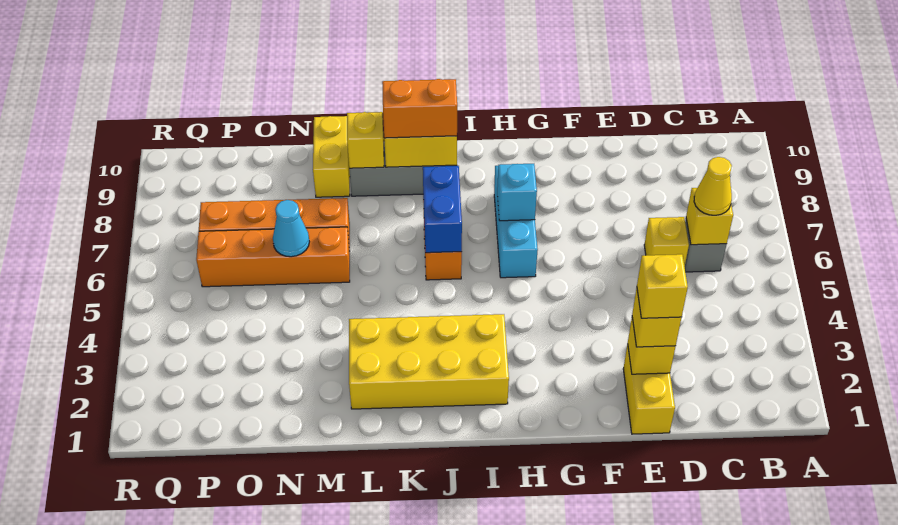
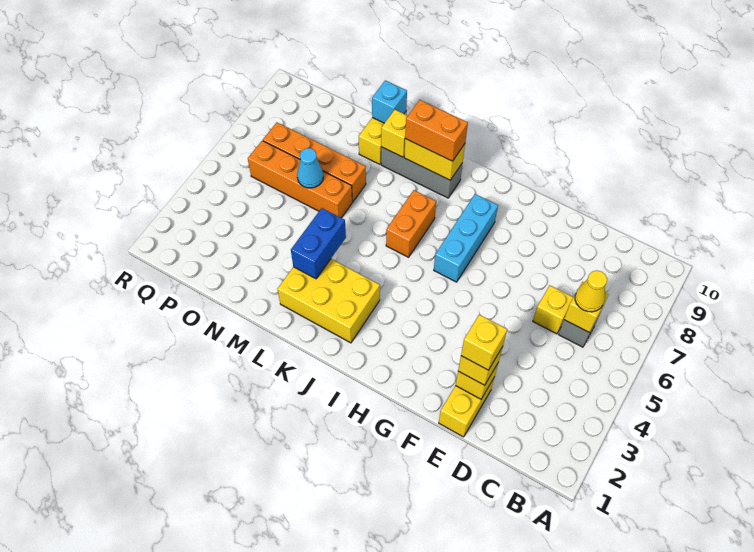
cyan 1x1 brick [497,164,537,221] -> cyan 1x1 brick moved to [372,80,407,123]
yellow 2x4 brick [349,314,509,409] -> yellow 2x3 brick [277,259,380,343]
blue 1x2 brick [423,165,462,253] -> blue 1x2 brick moved to [291,208,346,279]

